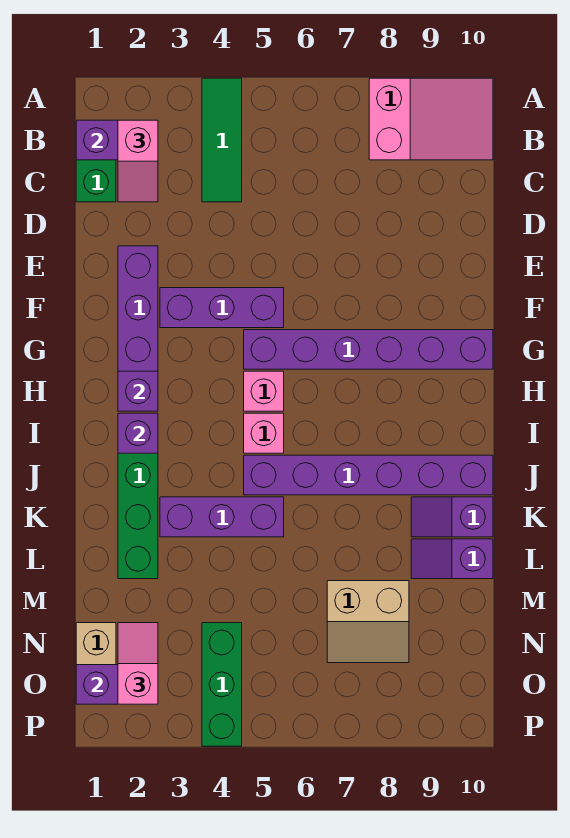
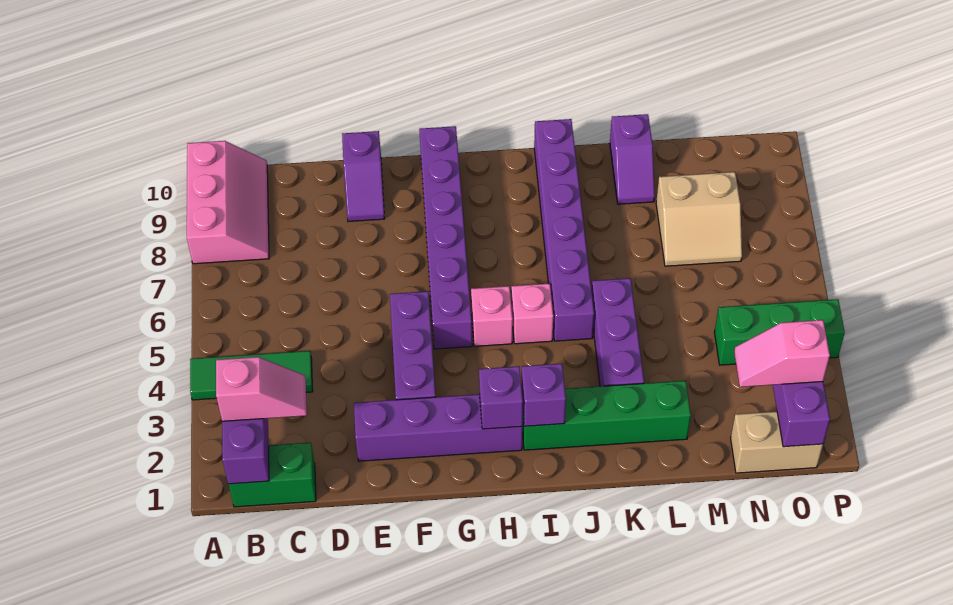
pink 2x3 slope [369,78,493,160] -> pink 2x3 slope turned to [187,141,269,264]
purple 1x2 slope [411,497,493,537] -> purple 1x2 slope moved to [342,131,385,222]
tan 2x2 slope [327,581,409,663] -> tan 2x2 slope turned to [656,172,742,266]

